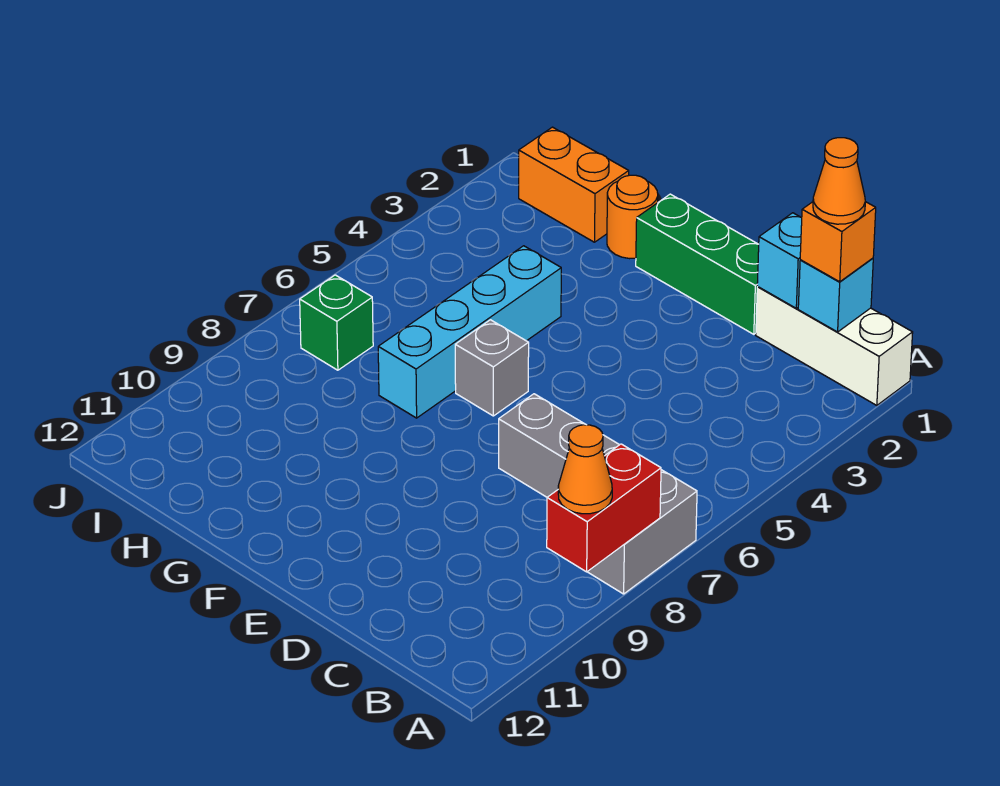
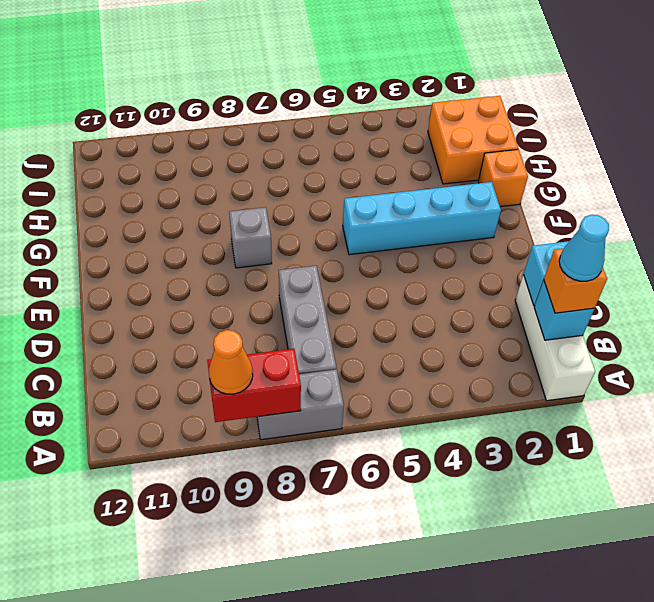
orange 1x1 cone [813,138,865,224] -> cyan 1x1 cone [559,215,609,281]
green 1x3 brick [636,194,759,334] -> none
grey 1x1 brick [455,320,529,416] -> grey 1x1 brick moved to [229,207,272,268]
orange 1x1 round brick [607,175,658,259] -> orange 1x1 brick [478,149,528,207]
cyan 1x4 brick [378,246,561,418] -> cyan 1x4 brick moved to [343,182,501,255]
orange 1x2 brick [519,127,629,242] -> orange 2x2 brick [428,96,518,184]
green 1x1 brick [300,275,373,370] -> none

